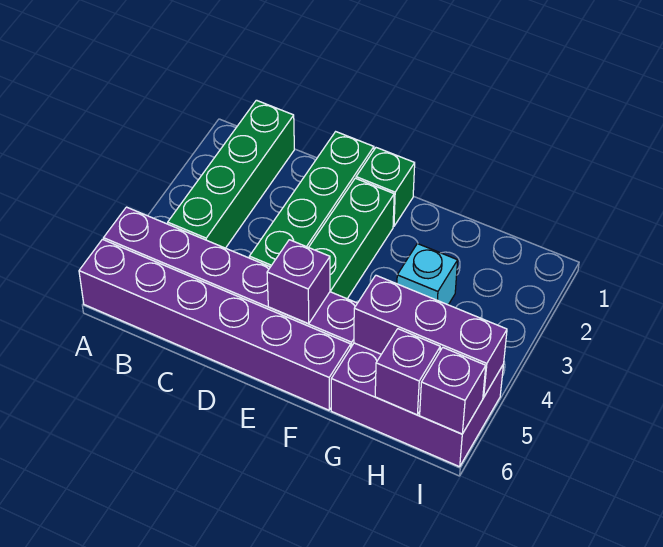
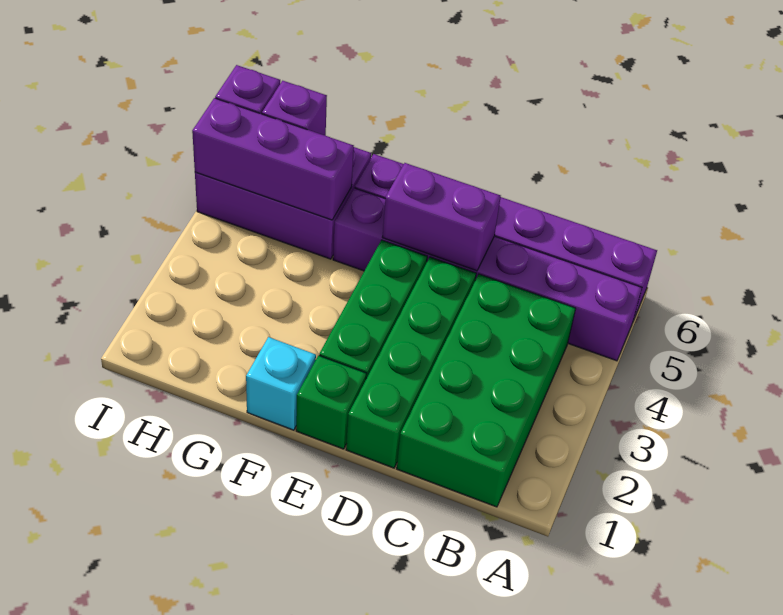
green 1x4 brick [168,100,294,248] -> green 2x4 brick [397,274,576,507]
purple 1x1 brick [267,240,330,324] -> purple 1x2 brick [382,163,501,271]
cyan 1x1 brick [397,244,458,305] -> cyan 1x1 brick moved to [246,337,316,430]

